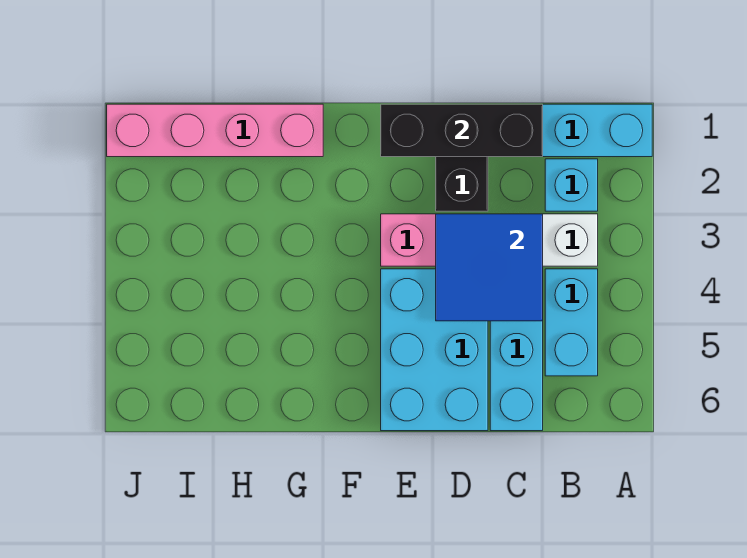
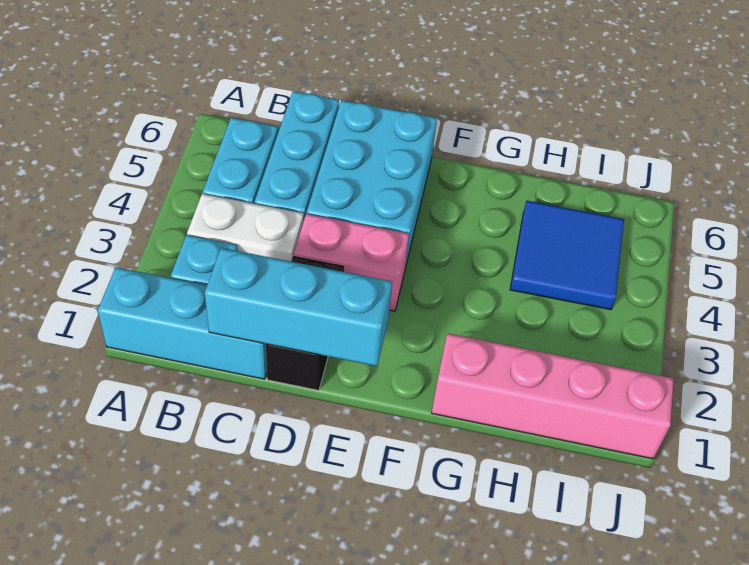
black 1x3 brick [381,104,543,157] -> cyan 1x3 brick [205,248,392,366]
blue 2x2 tile [436,214,543,321] -> blue 2x2 tile moved to [510,201,624,310]

